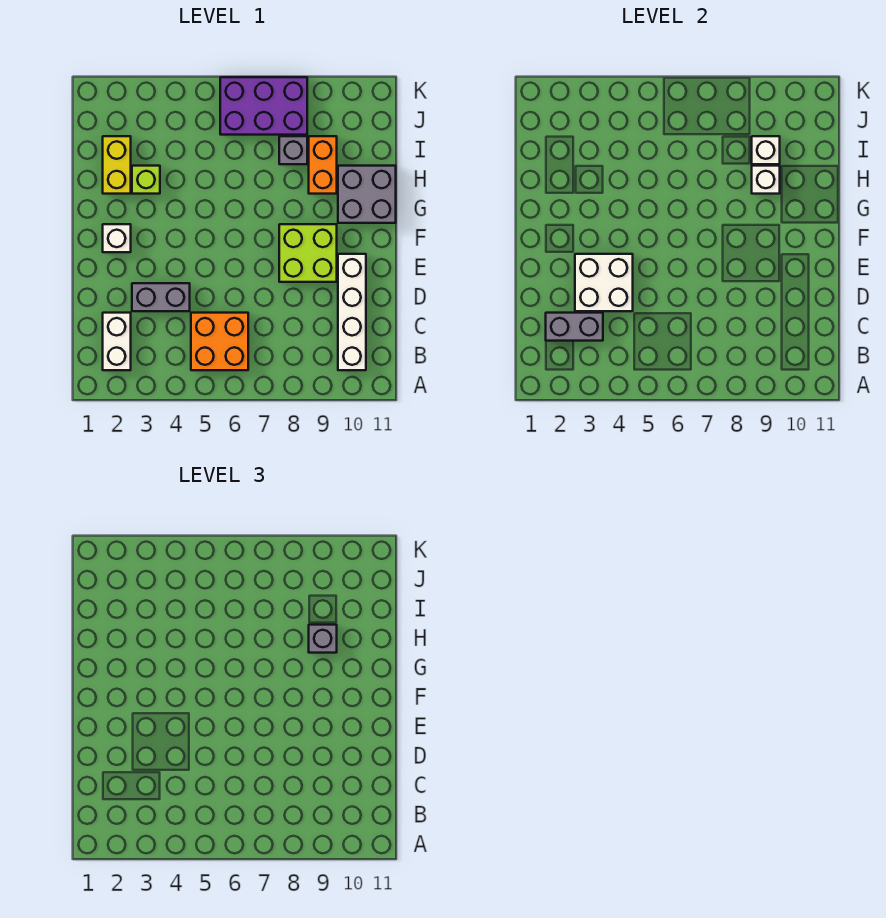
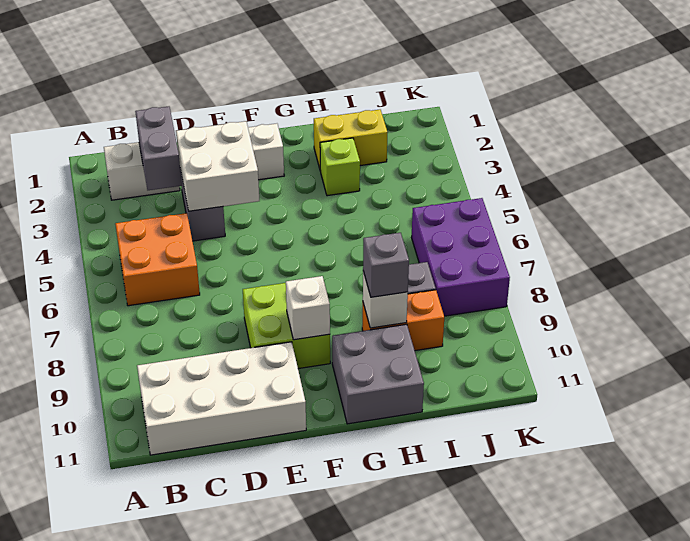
white 1x4 brick [338,254,366,370] -> white 2x4 brick [137,342,306,455]
white 1x1 brick [752,136,780,164] -> white 1x1 brick moved to [286,276,330,340]

